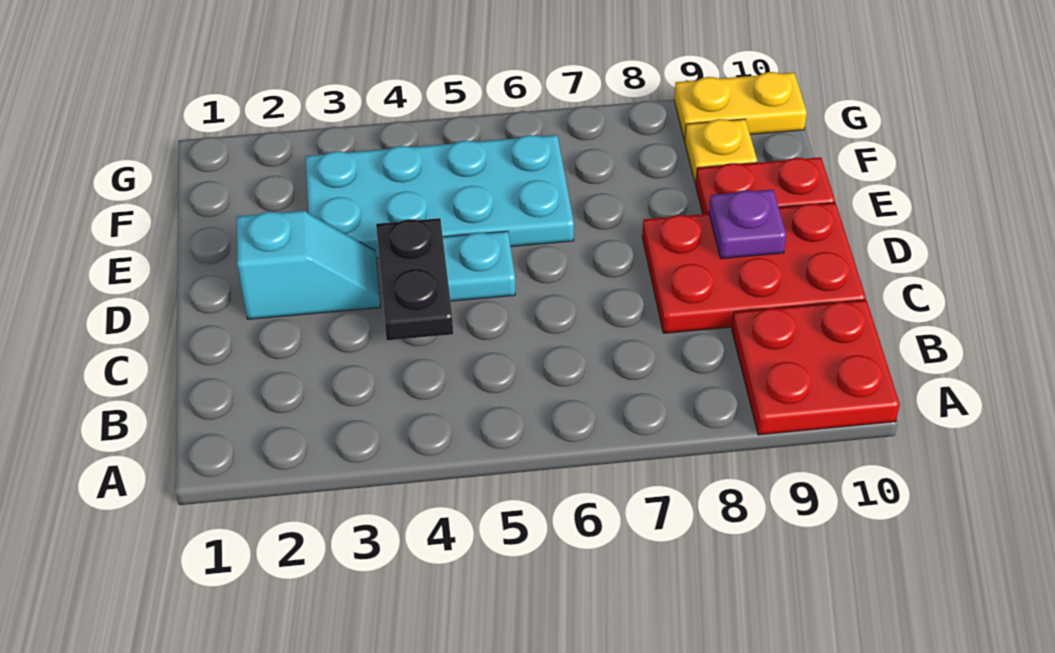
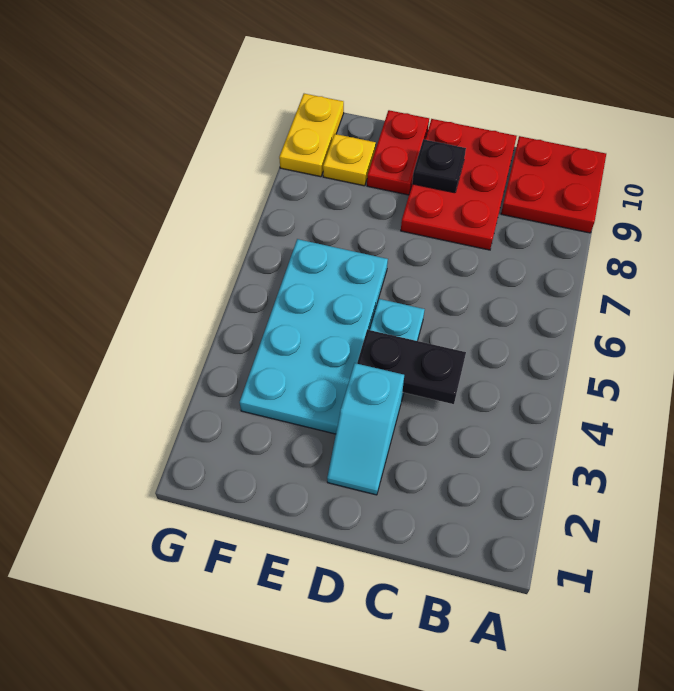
cyan 1x2 slope [236,211,380,319] -> cyan 1x2 slope turned to [327,363,404,495]
purple 1x1 plate [709,189,786,259] -> black 1x1 plate [412,139,466,193]

